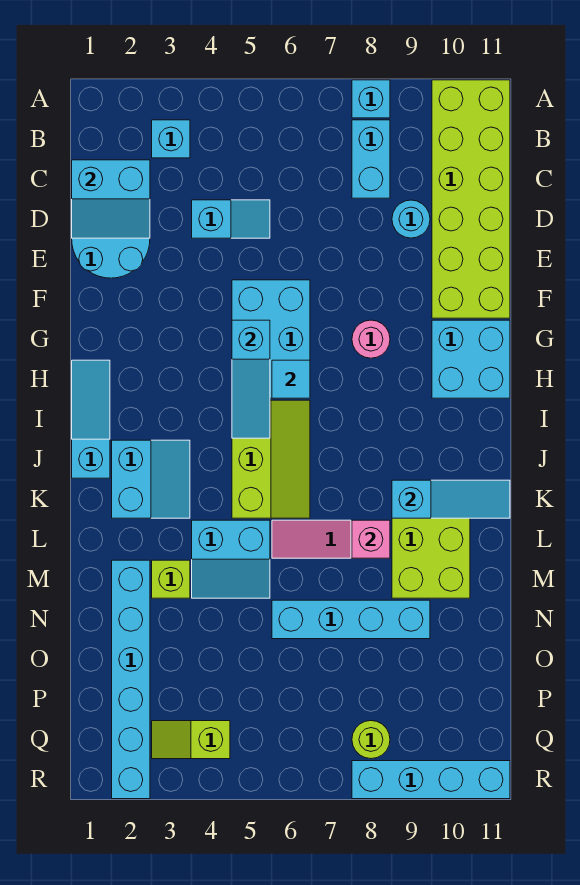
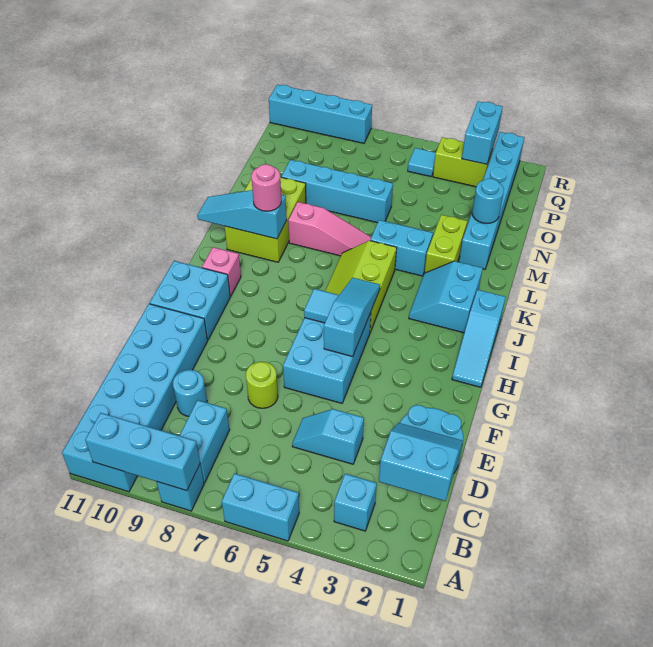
none -> cyan 1x2 brick [222,473,299,541]
none -> cyan 1x3 brick [85,413,200,491]
lime 2x6 brick [432,80,510,318] -> cyan 2x6 brick [62,304,208,492]
pink 1x1 round brick [352,320,390,358] -> pink 1x1 round brick moved to [251,164,281,211]
pink 1x1 brick [352,520,390,558] -> pink 1x1 brick moved to [202,247,241,296]
lime 1x1 brick [152,560,190,598] -> lime 1x2 brick [425,215,467,273]
none -> cyan 1x1 round brick [472,179,504,223]
lime 1x2 slope [152,721,230,759] -> lime 1x2 brick [433,137,492,187]
none -> cyan 1x2 brick [462,101,503,164]
none -> cyan 1x1 tile [408,148,436,177]
lime 1x1 round brick [352,721,390,759] -> lime 1x1 round brick moved to [246,362,278,408]

